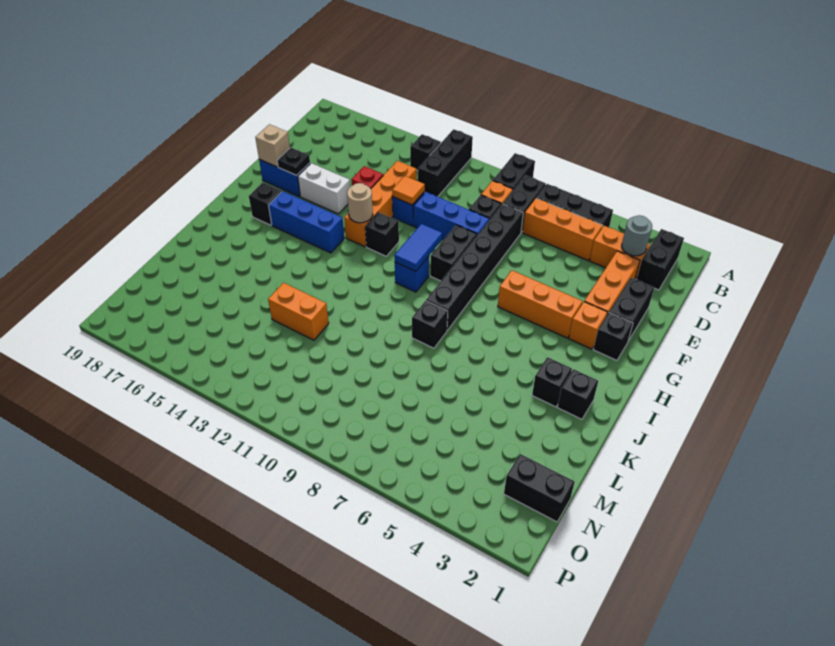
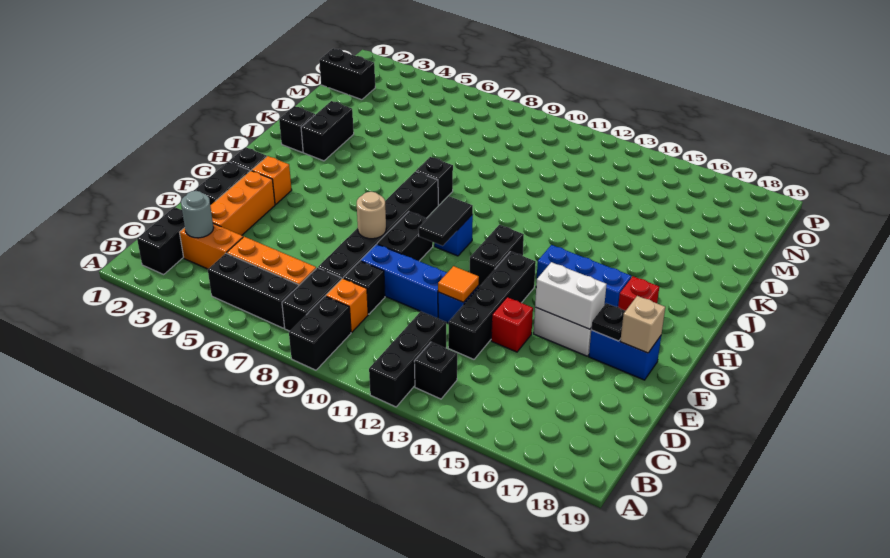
orange 1x4 brick [344,161,417,247] -> black 1x4 brick [448,251,536,359]
none -> white 1x2 brick [535,262,607,329]
orange 1x3 brick [498,270,583,338] -> none
blue 1x2 tile [394,224,442,271] -> black 1x2 tile [418,196,473,246]
black 1x1 brick [365,212,399,256] -> black 1x2 brick [470,225,524,287]
tan 1x1 round brick [347,183,373,223] -> tan 1x1 round brick moved to [357,192,386,239]
black 1x1 brick [249,183,282,225] -> red 1x1 brick [618,276,659,311]
black 1x1 brick [532,357,572,407] -> black 1x2 brick [301,101,354,161]
orange 1x2 brick [268,283,329,340] -> none

